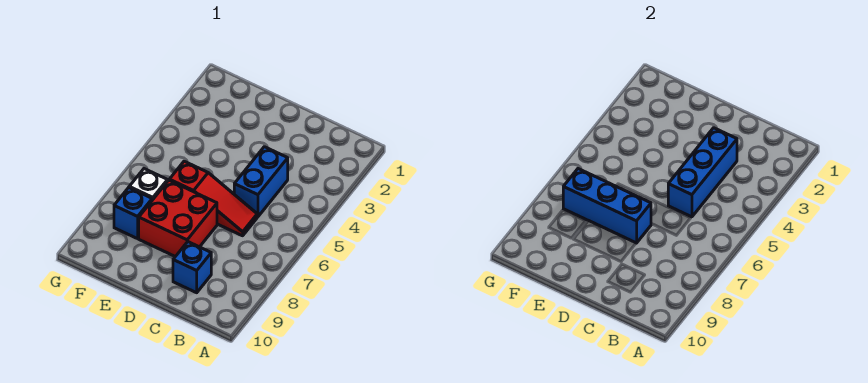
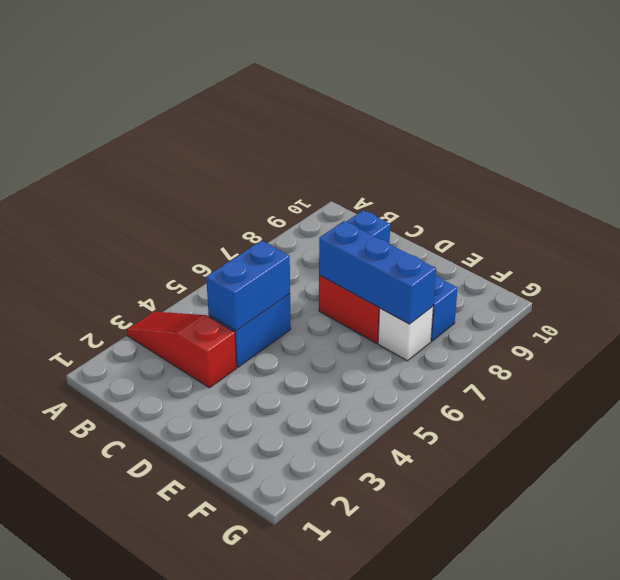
blue 1x3 brick [668,128,737,217] -> blue 1x2 brick [206,241,290,331]
red 1x3 slope [169,161,257,236] -> red 1x3 slope moved to [127,312,236,388]

